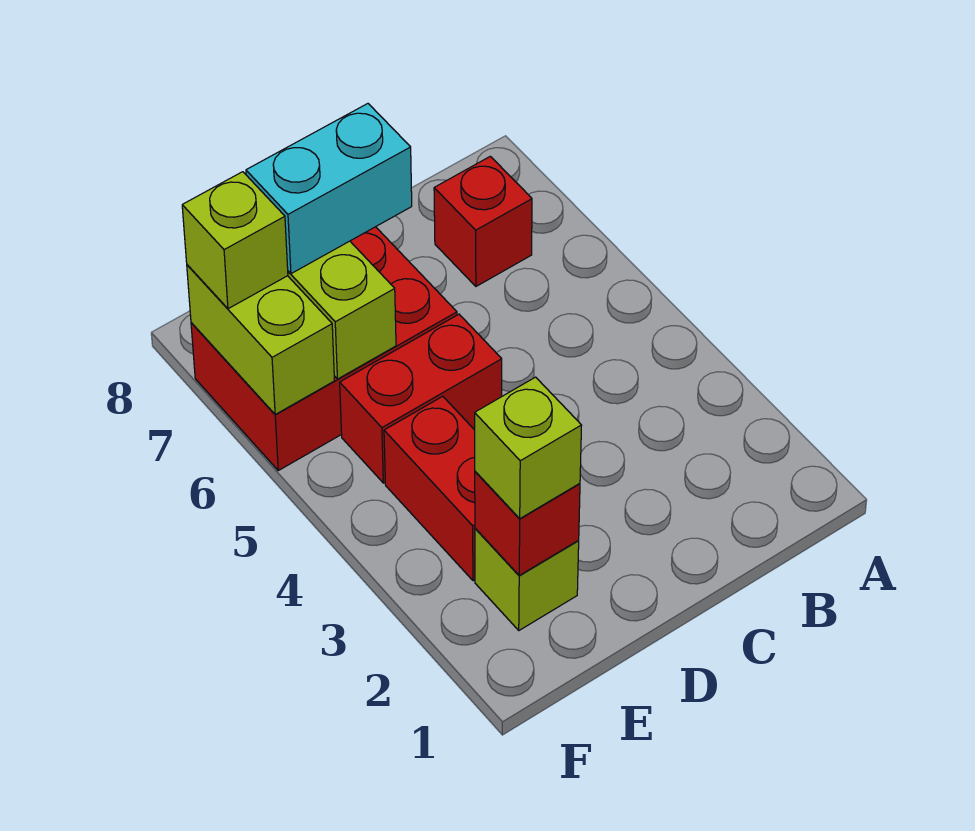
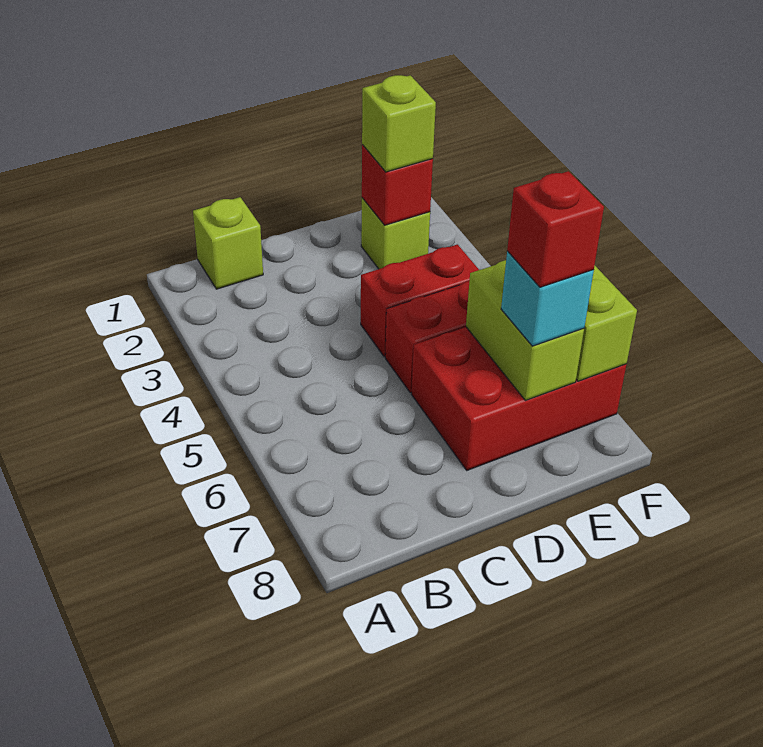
red 1x1 brick [434,156,532,286] -> red 1x1 brick moved to [507,171,604,287]
cyan 1x2 brick [246,104,412,274] -> cyan 1x1 brick [501,251,594,346]
red 1x2 brick [384,396,475,581] -> red 1x2 brick turned to [361,244,479,357]
lime 1x1 brick [182,172,288,309] -> lime 1x1 brick moved to [193,197,263,289]

